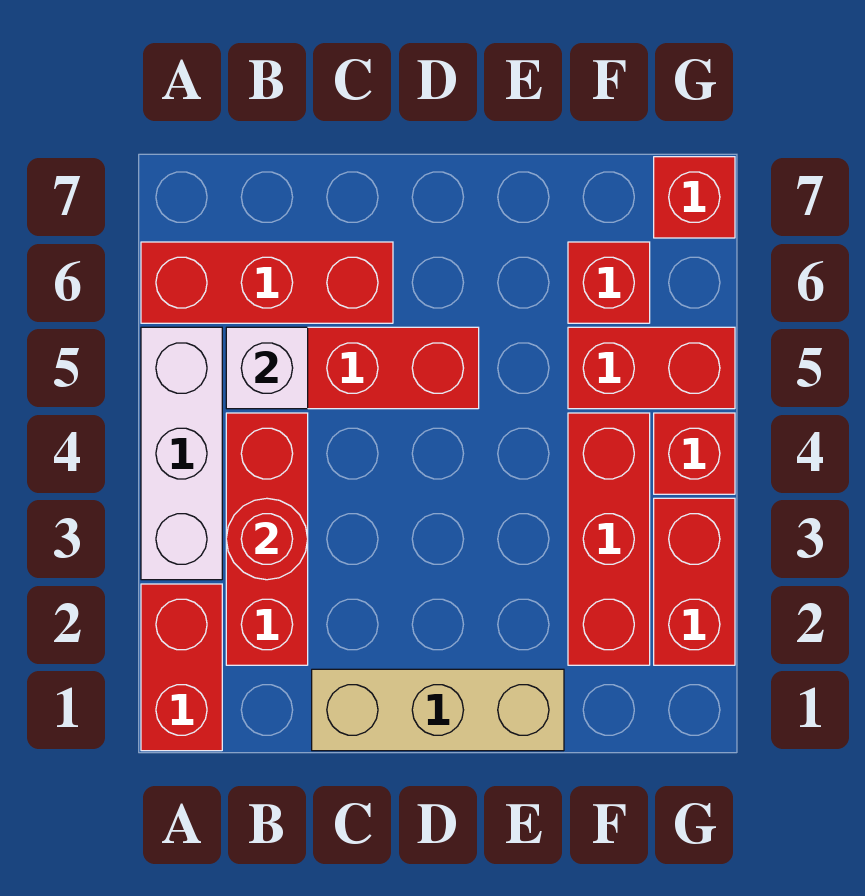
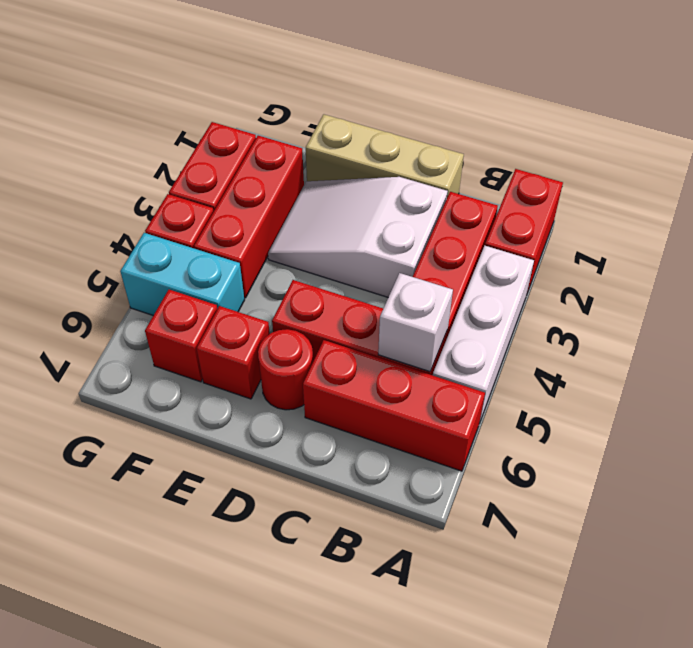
red 1x1 round brick [226,498,308,580] -> red 1x1 round brick moved to [258,329,313,410]
none -> white 2x3 slope [268,177,448,297]
red 1x2 brick [568,327,735,409] -> cyan 1x2 brick [120,233,244,316]
red 1x1 brick [654,157,735,238] -> red 1x1 brick moved to [197,306,270,399]

